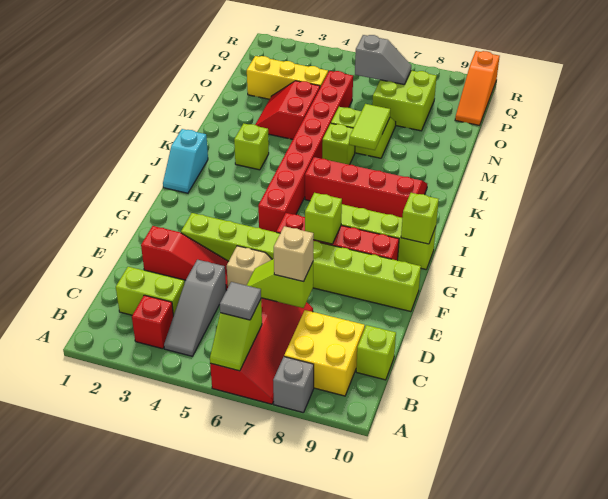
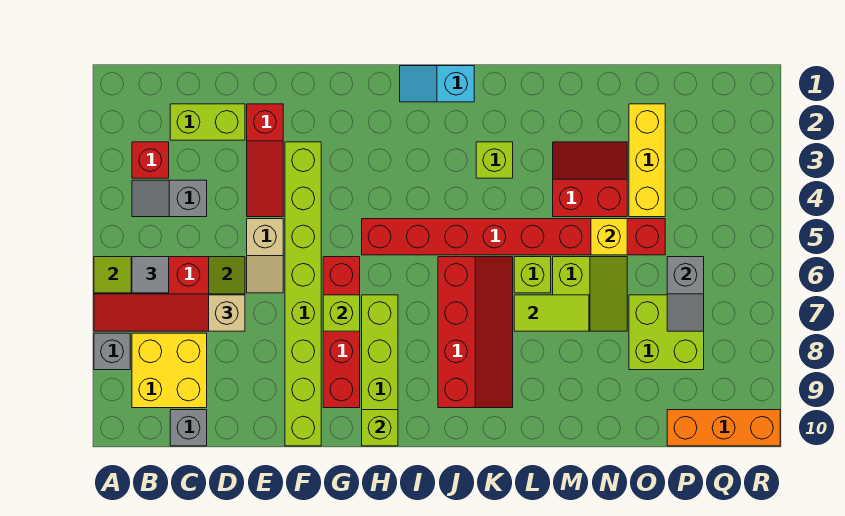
grey 1x3 slope [164,260,226,356] -> grey 1x2 slope [132,180,207,217]
lime 1x2 brick [116,267,184,316] -> lime 1x2 brick turned to [170,104,245,140]
lime 1x1 brick [356,325,396,380] -> grey 1x1 brick [170,410,207,446]
none -> yellow 1x1 brick [591,219,627,255]
orange 1x3 slope [455,51,500,125] -> orange 1x3 brick [667,410,780,446]

